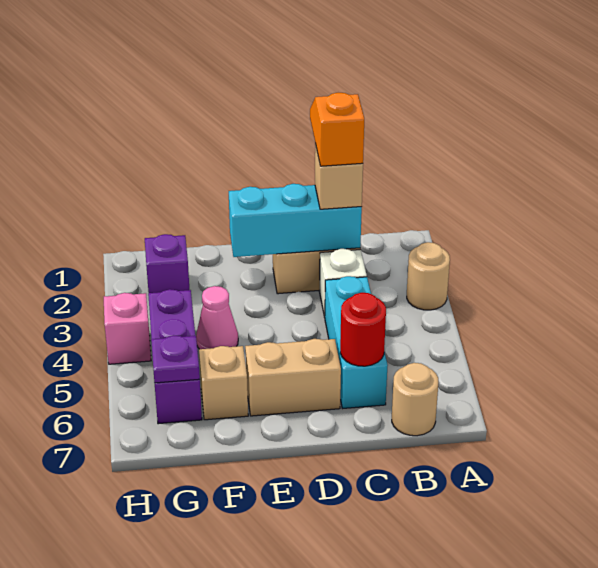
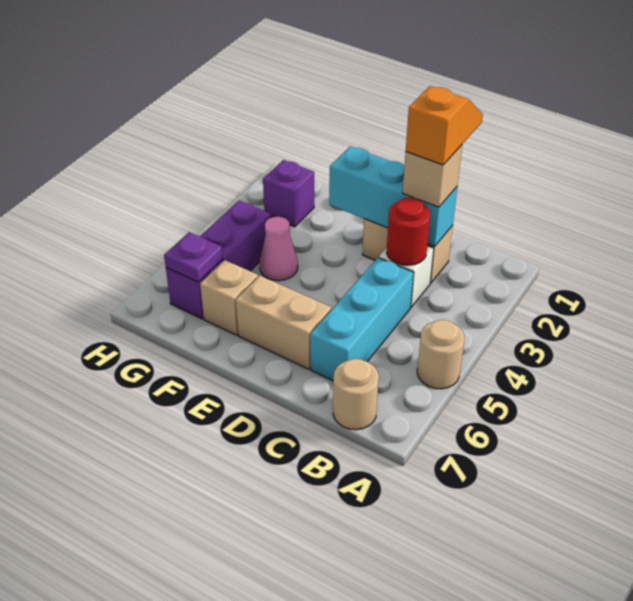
tan 1x1 round brick [407,242,450,310] -> tan 1x1 round brick moved to [417,320,464,389]
red 1x1 round brick [340,293,386,366] -> red 1x1 round brick moved to [386,197,430,265]
pink 1x1 brick [104,293,151,364] -> none

